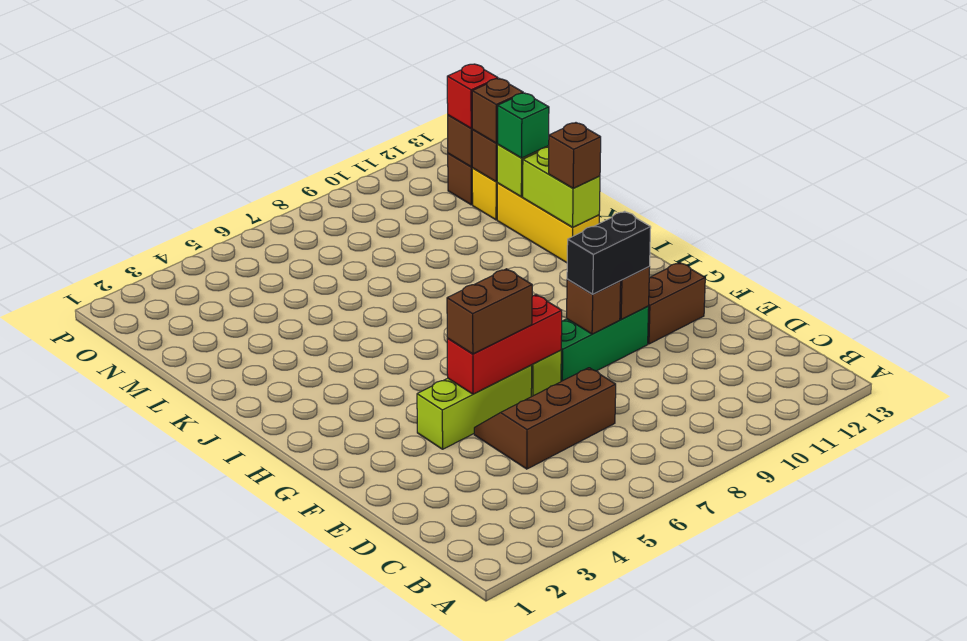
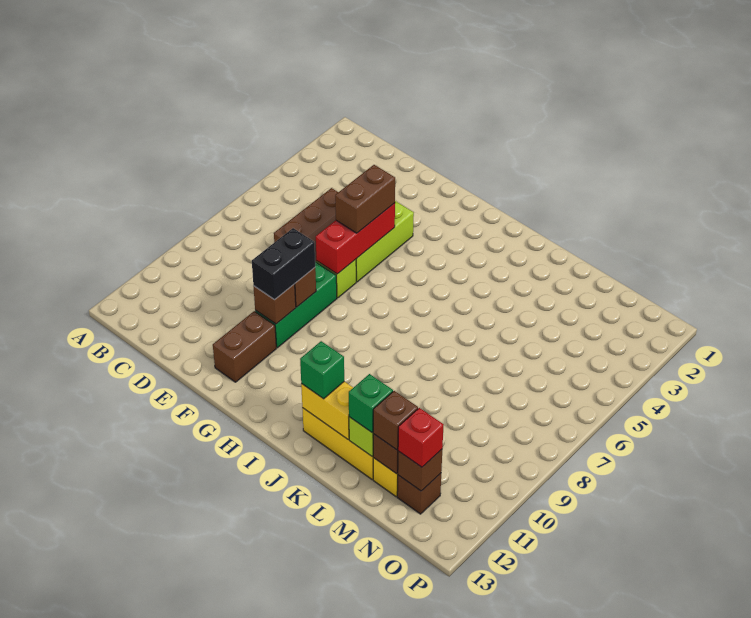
lime 1x2 brick [523,147,600,227] -> yellow 1x2 brick [301,382,353,439]
brown 1x1 brick [549,123,601,188] -> green 1x1 brick [300,341,344,399]

